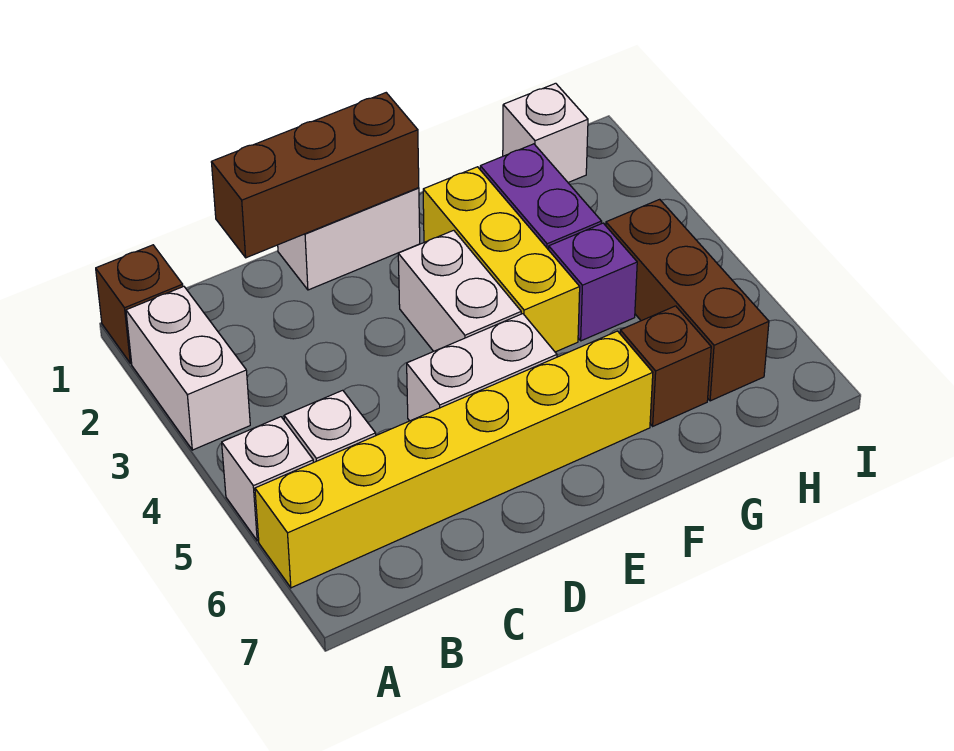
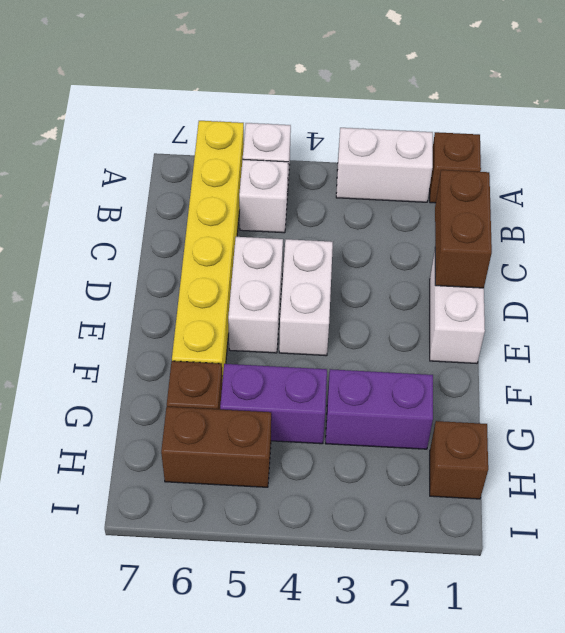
brown 1x3 brick [211,93,419,258] -> brown 1x2 brick [435,170,492,288]
white 1x2 brick [398,230,521,351] -> white 1x2 brick turned to [279,239,333,356]
yellow 1x3 brick [423,167,580,352] -> none
purple 1x1 brick [549,223,637,341] -> purple 1x2 brick [220,364,327,444]
white 1x1 brick [503,83,588,182] -> brown 1x1 brick [430,421,488,499]
brown 1x3 brick [606,199,769,401] -> brown 1x2 brick [161,407,271,487]

